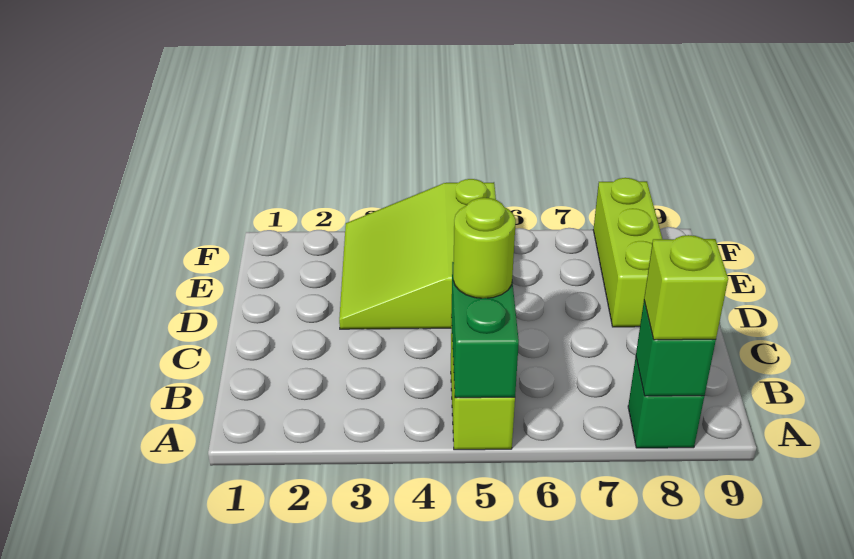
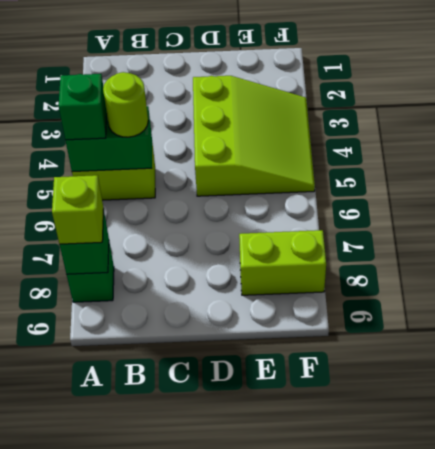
none -> green 1x1 brick [59,74,107,140]
lime 3x3 slope [339,179,496,329] -> lime 3x3 slope turned to [193,76,315,196]
lime 1x3 brick [593,178,662,327] -> lime 1x2 brick [239,230,326,295]

